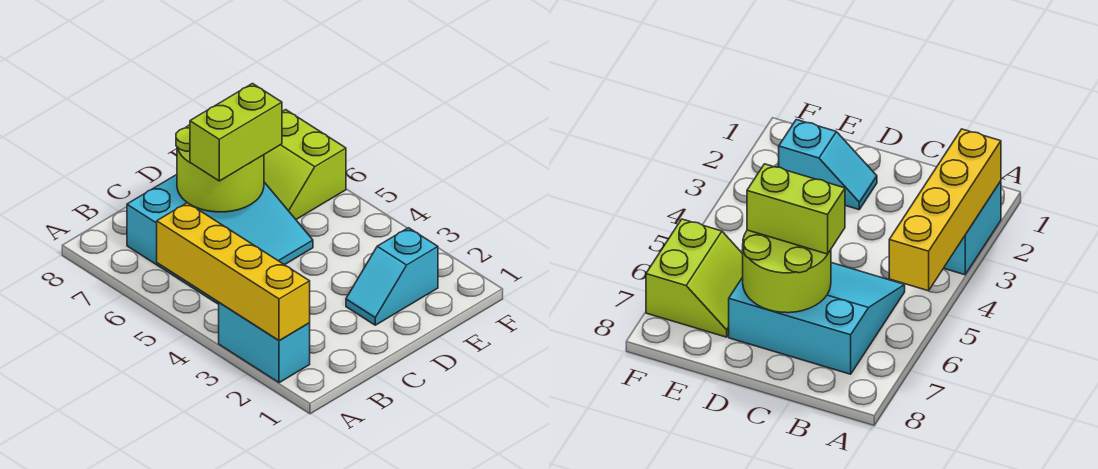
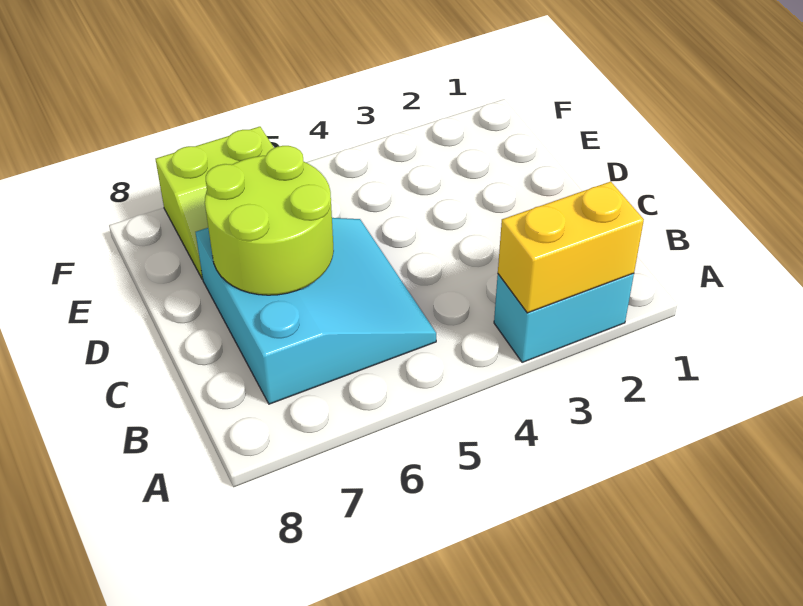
yellow 1x4 brick [157,203,310,341] -> yellow 1x2 brick [498,181,644,313]
lime 1x2 brick [190,84,282,181] -> none
cyan 1x2 slope [346,228,438,325] -> none

